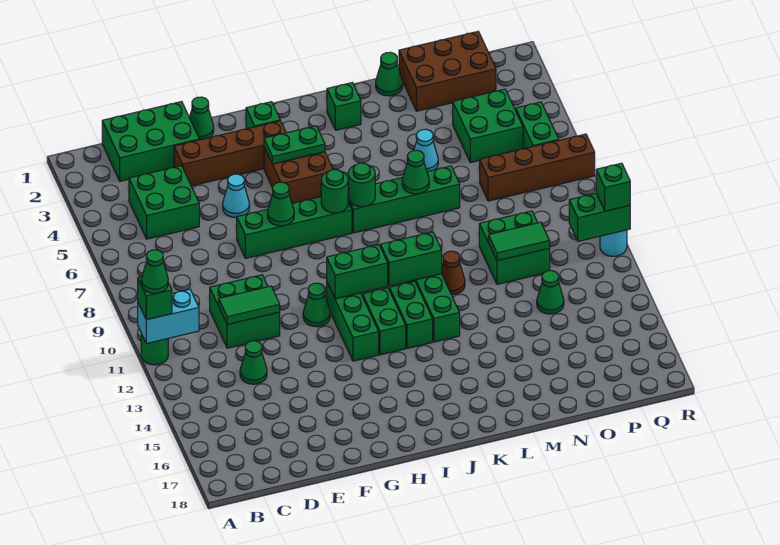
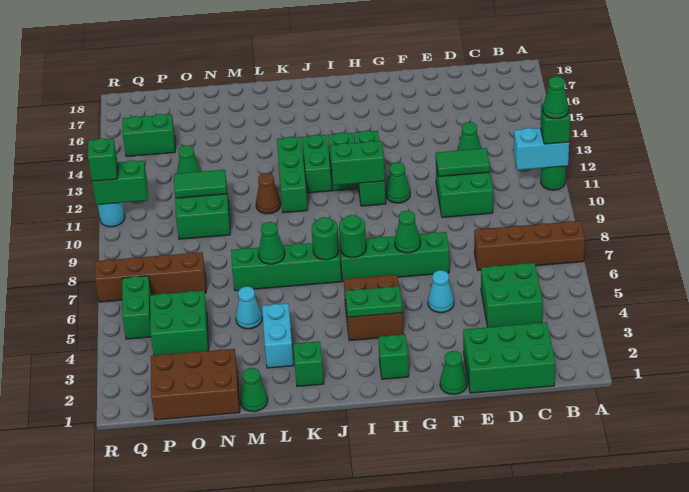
brown 1x4 brick [174,121,286,186] -> brown 1x4 brick moved to [474,221,585,270]
green 1x2 brick [380,232,442,286] -> green 1x2 brick moved to [123,114,175,157]
none -> cyan 1x2 brick [262,303,294,368]

